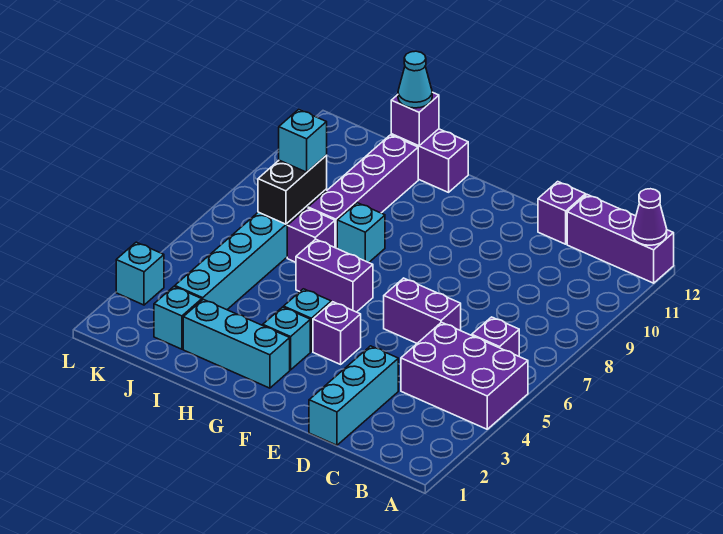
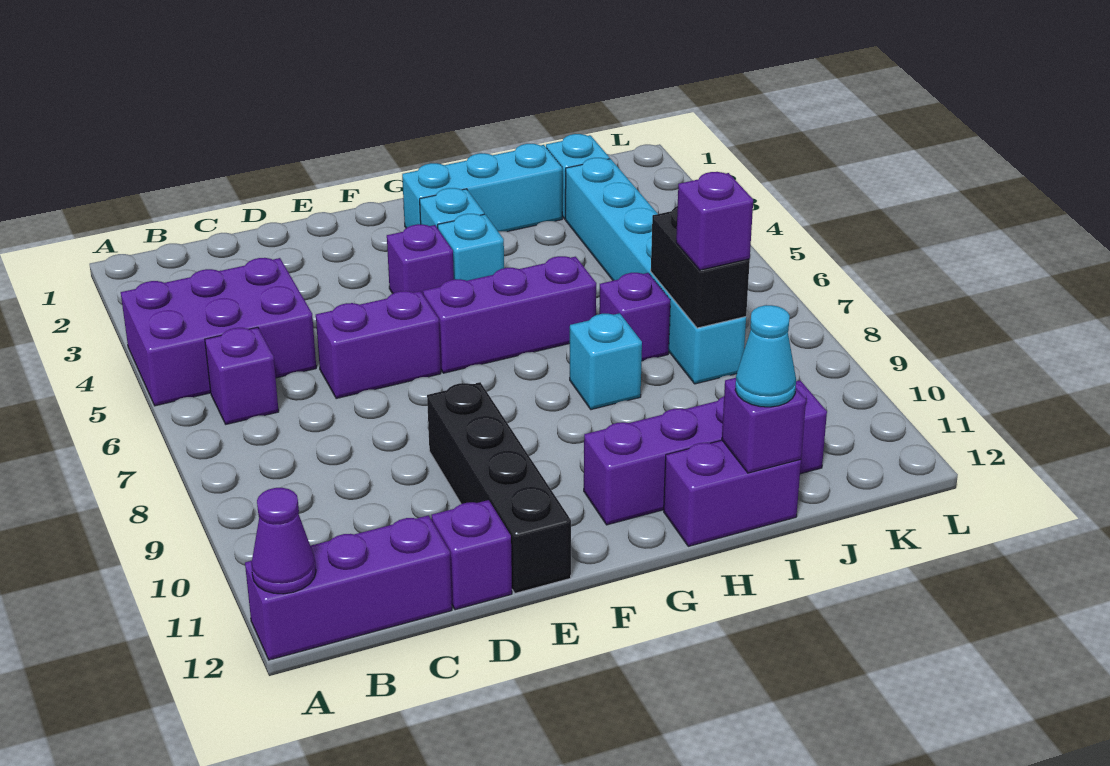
cyan 1x3 brick [309,346,398,445] -> none
none -> black 1x4 brick [427,382,571,593]
purple 1x2 brick [296,239,373,312] -> purple 1x3 brick [423,256,596,373]
purple 1x4 brick [308,135,418,248] -> purple 1x4 brick turned to [584,380,827,525]
cyan 1x1 brick [279,109,327,172] -> purple 1x1 brick [676,172,753,270]
cyan 1x1 brick [116,242,164,305] -> none

